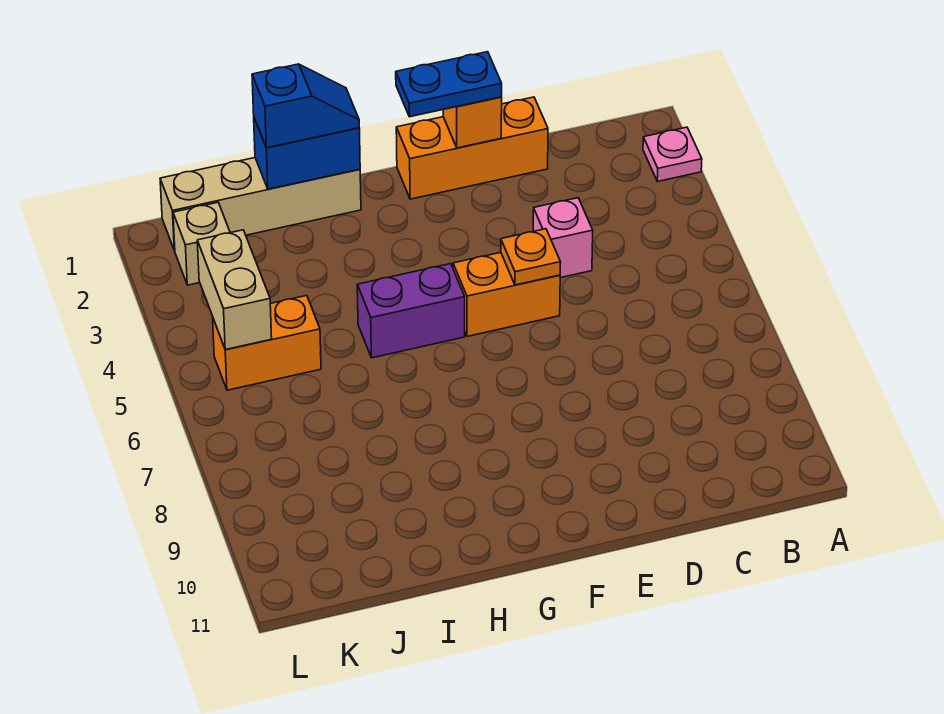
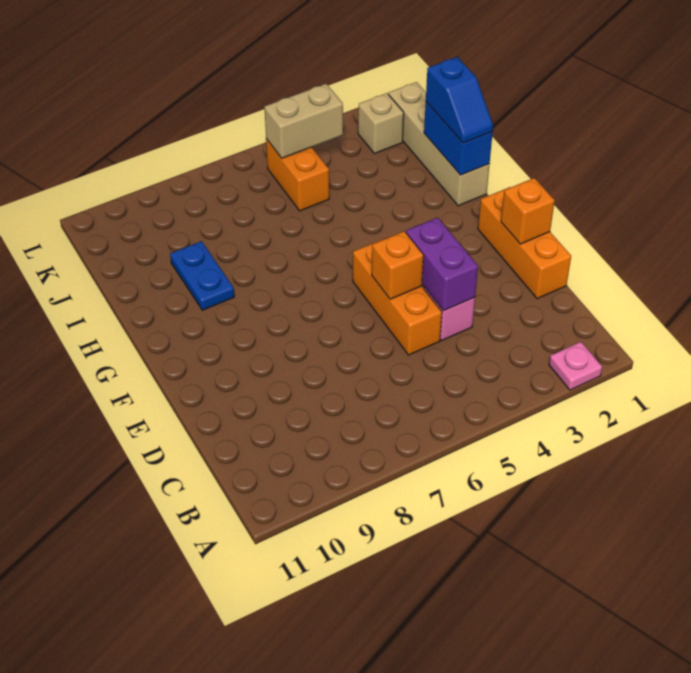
blue 1x2 plate [396,52,502,117] -> blue 1x2 plate moved to [170,241,234,310]
orange 1x2 brick [453,252,560,336] -> orange 1x3 brick [353,239,442,355]
orange 1x1 plate [501,229,561,285] -> orange 1x1 brick [372,231,424,299]
purple 1x2 brick [357,264,465,358] -> purple 1x2 brick moved to [406,218,478,311]

